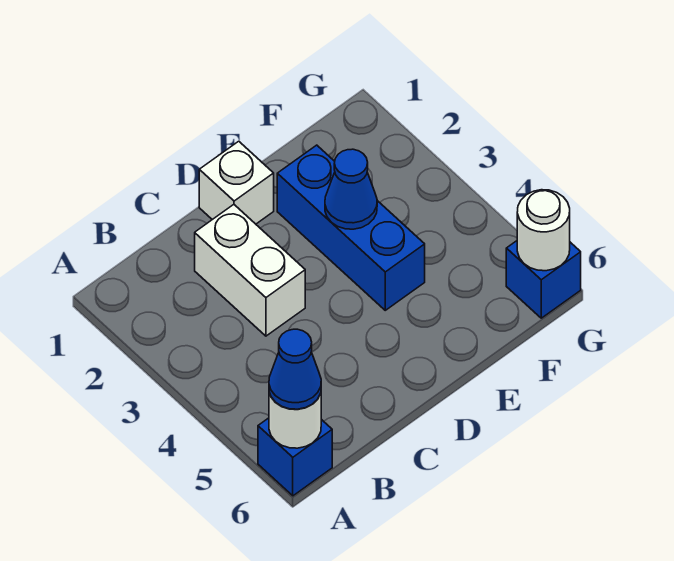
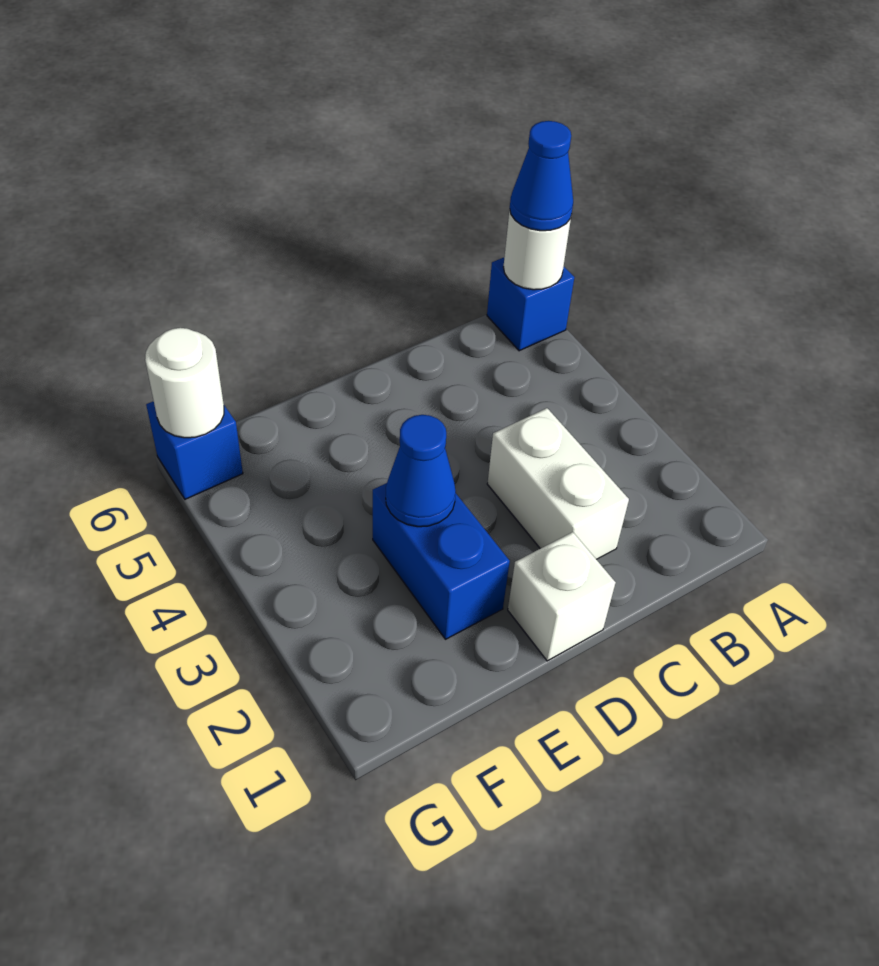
blue 1x3 brick [277,145,425,310] -> blue 1x2 brick [373,483,510,639]

